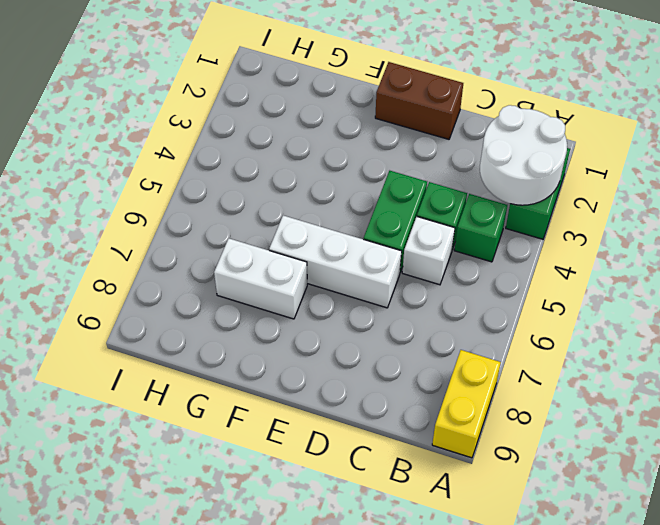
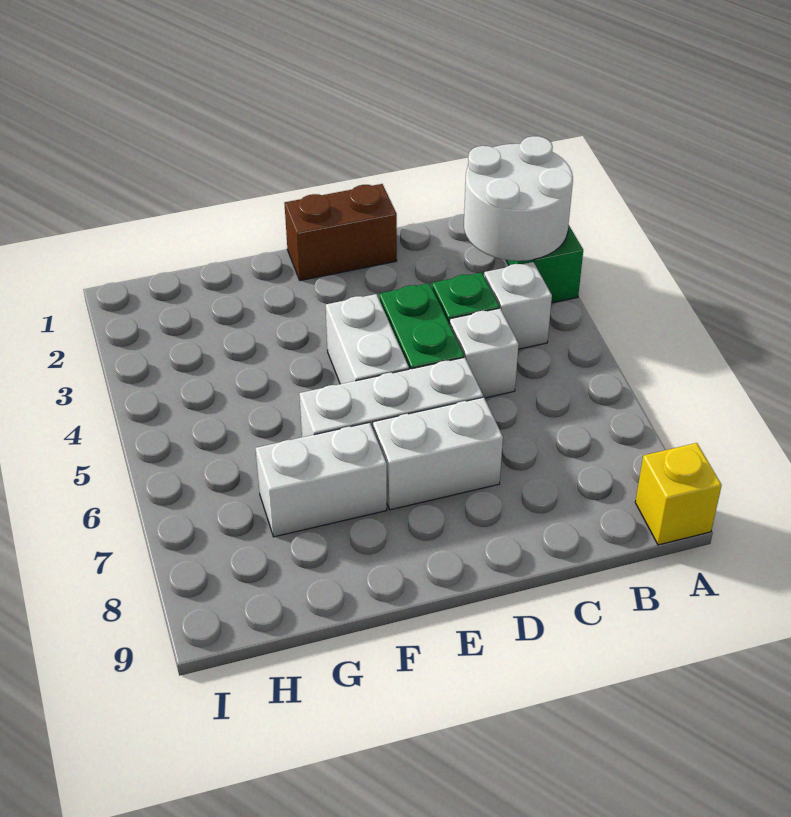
yellow 1x2 brick [432,350,501,458] -> yellow 1x1 brick [635,443,722,545]
green 1x1 brick [454,194,507,262] -> white 1x1 brick [484,262,552,349]
none -> white 1x2 brick [373,397,503,510]
none -> white 1x2 brick [326,294,409,384]

